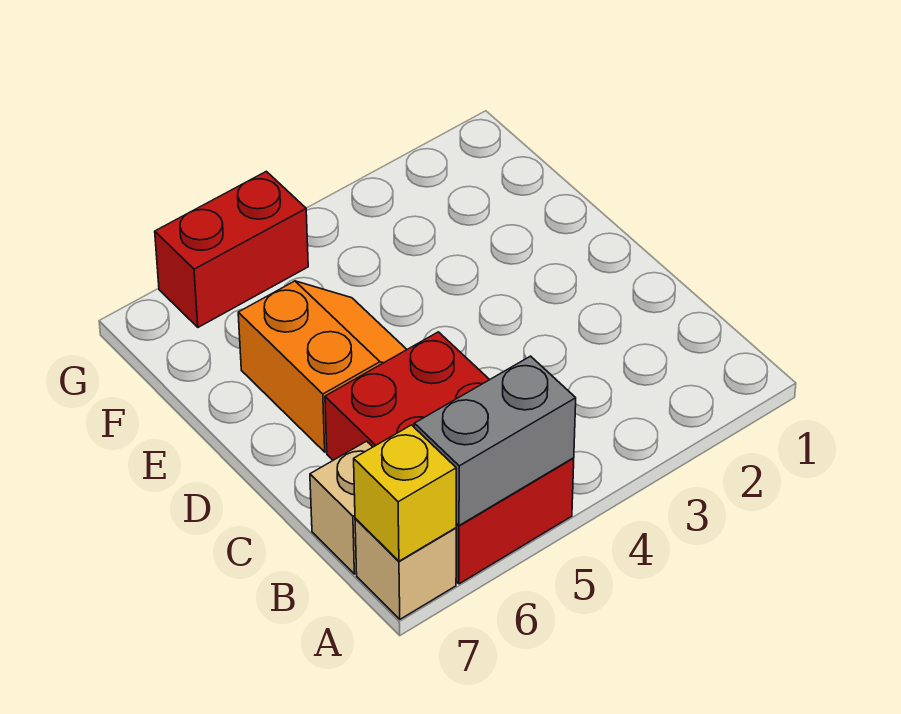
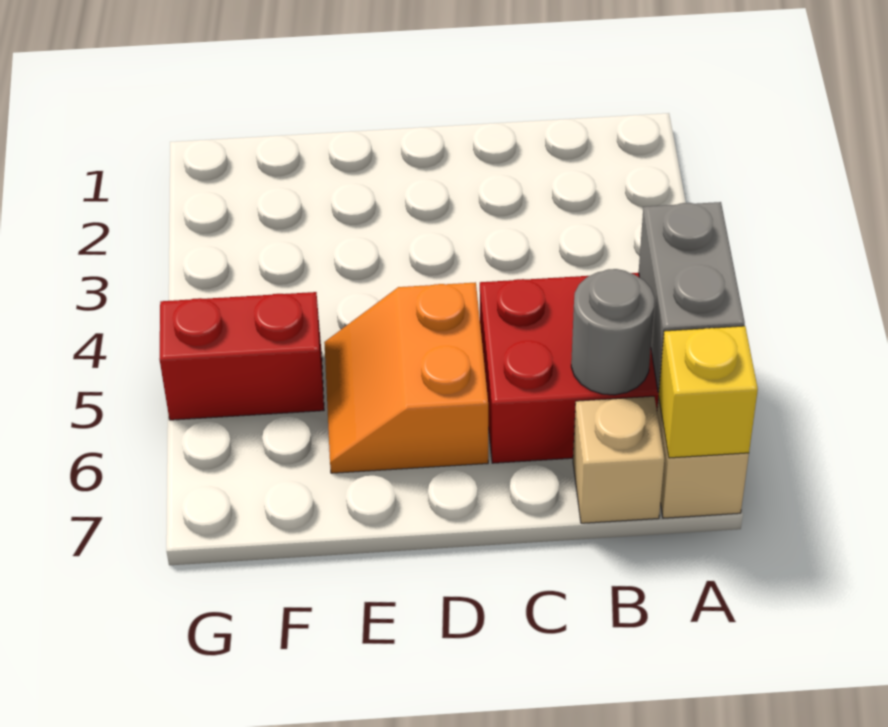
none -> grey 1x1 round brick [571,269,654,395]
orange 2x2 slope [238,281,407,452] -> orange 2x2 slope turned to [324,282,488,473]
red 1x2 brick [155,171,308,327] -> red 1x2 brick turned to [159,292,324,420]

